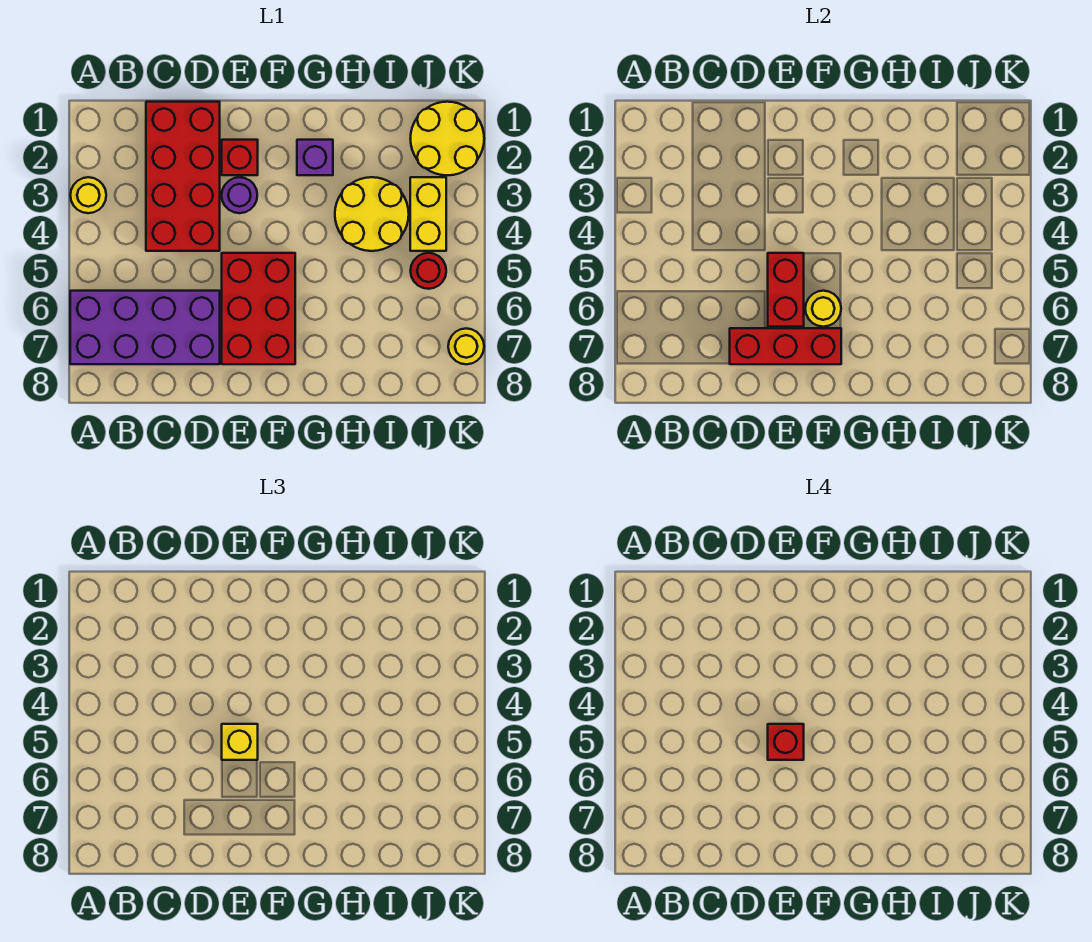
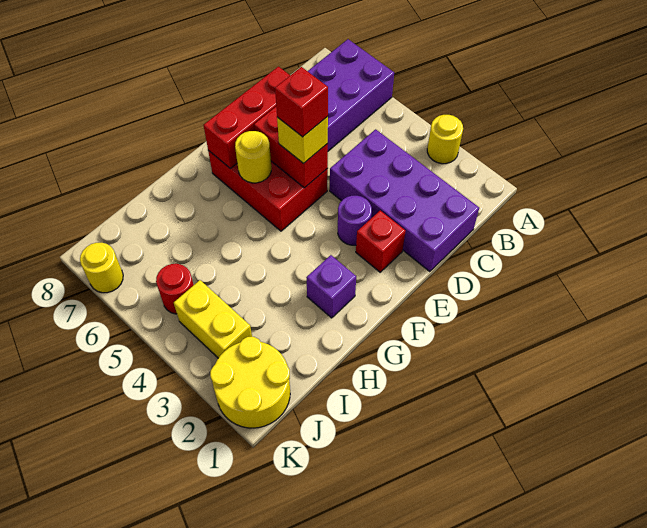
red 2x4 brick [146,102,220,251] -> purple 2x4 brick [330,129,479,272]
yellow 2x2 round brick [335,177,409,251] -> none

